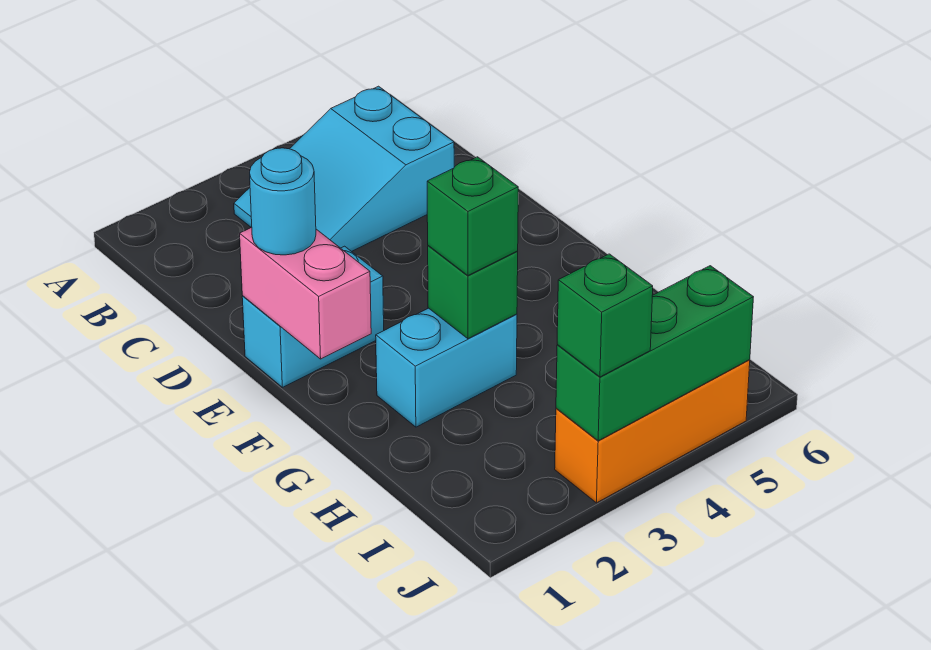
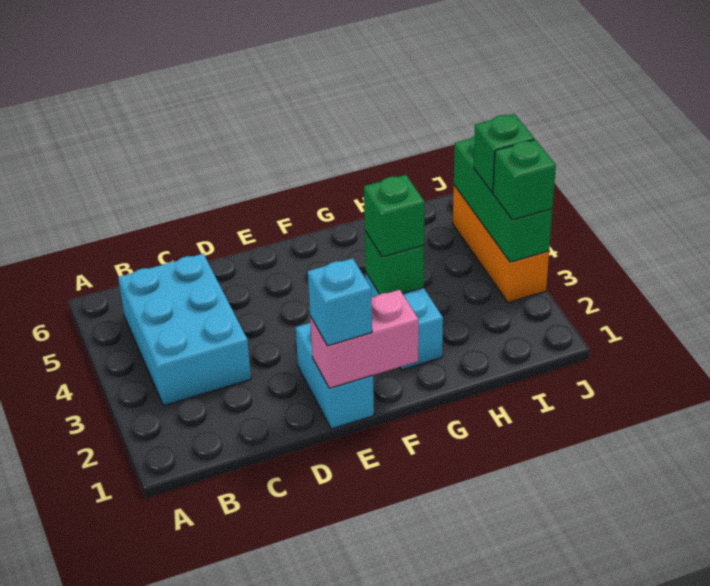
cyan 2x3 slope [234,86,454,252] -> cyan 2x3 brick [118,254,251,405]
cyan 1x1 round brick [250,148,316,255] -> cyan 1x1 brick [308,258,372,346]
none -> green 1x1 brick [474,114,534,193]

